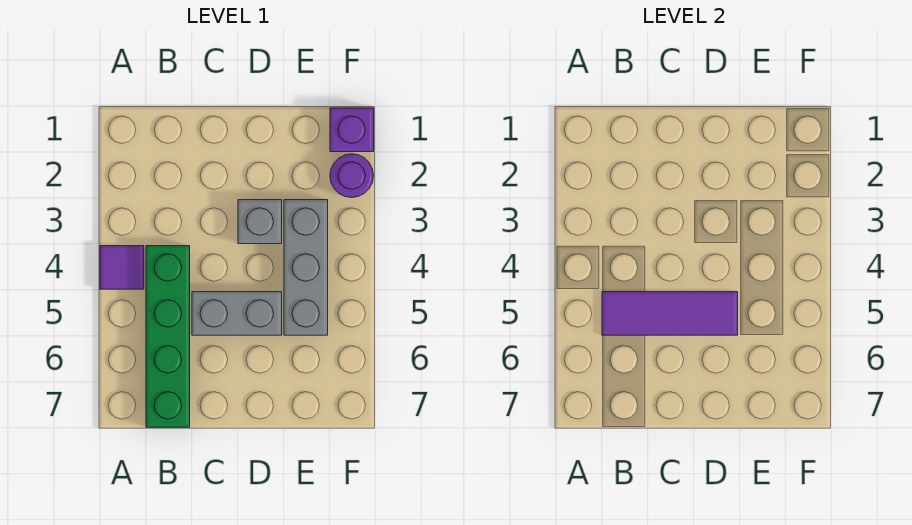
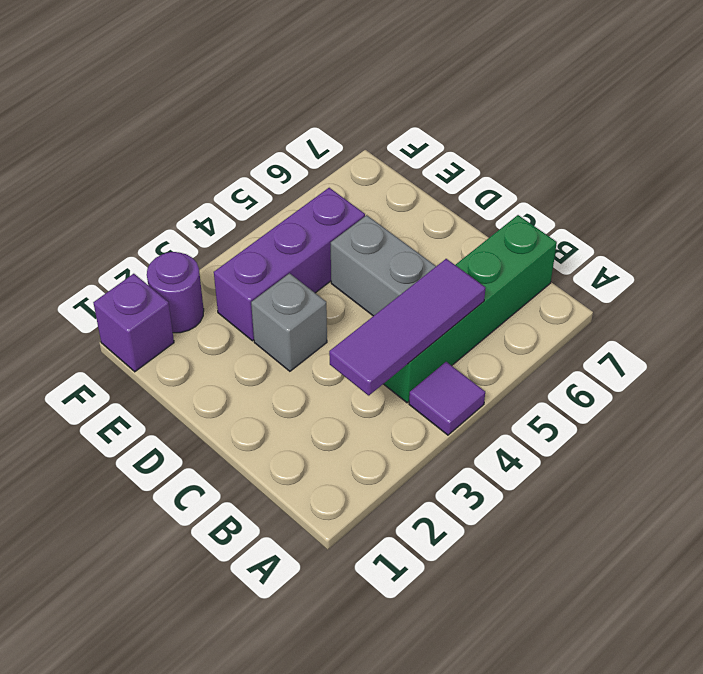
purple 1x3 tile [602,292,738,335] -> purple 1x3 tile turned to [329,259,485,395]
grey 1x3 brick [284,200,328,335] -> purple 1x3 brick [214,188,365,341]

